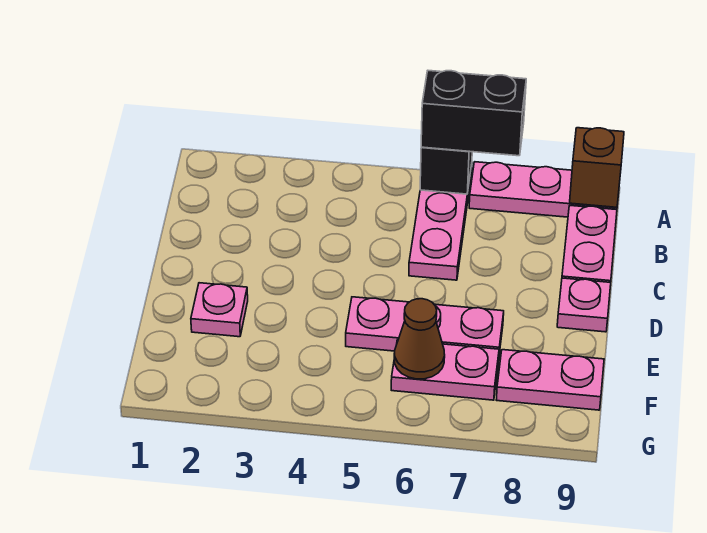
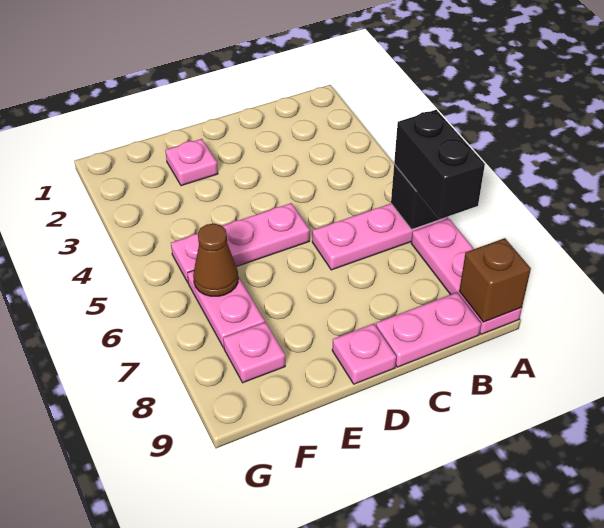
pink 1x3 plate [346,297,504,354] -> pink 1x3 plate turned to [171,203,310,282]
pink 1x2 plate [496,350,604,410] -> pink 1x1 plate [223,322,285,383]

